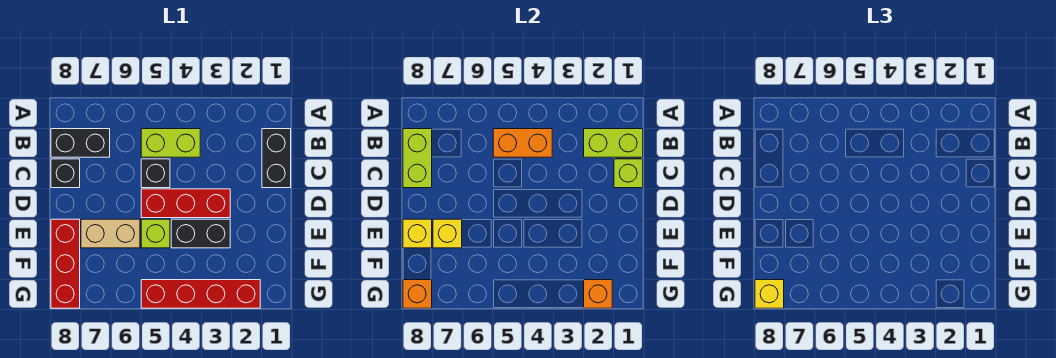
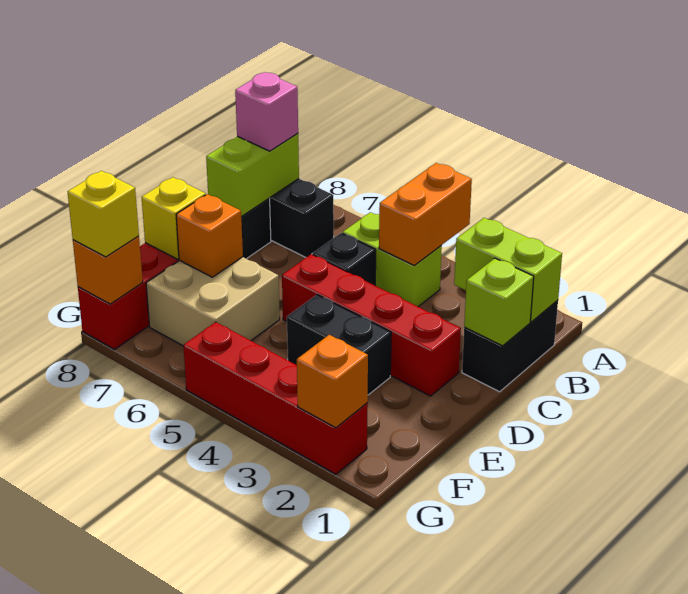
orange 1x2 brick [493,129,552,157] -> orange 1x2 brick turned to [379,163,472,266]
none -> pink 1x1 brick [235,72,298,151]
red 1x3 brick [141,189,230,218] -> red 1x4 brick [282,254,461,396]
lime 1x1 brick [141,219,170,248] -> none
tan 1x2 brick [81,219,140,248] -> tan 2x2 brick [146,257,280,346]
yellow 1x1 brick [433,219,462,248] -> orange 1x1 brick [176,194,243,277]

